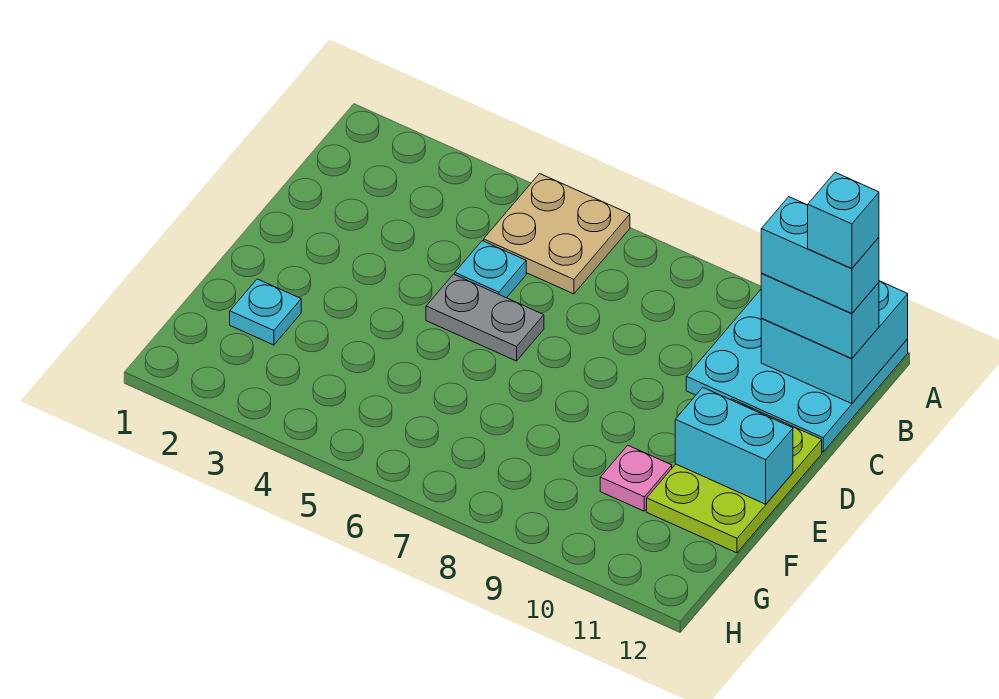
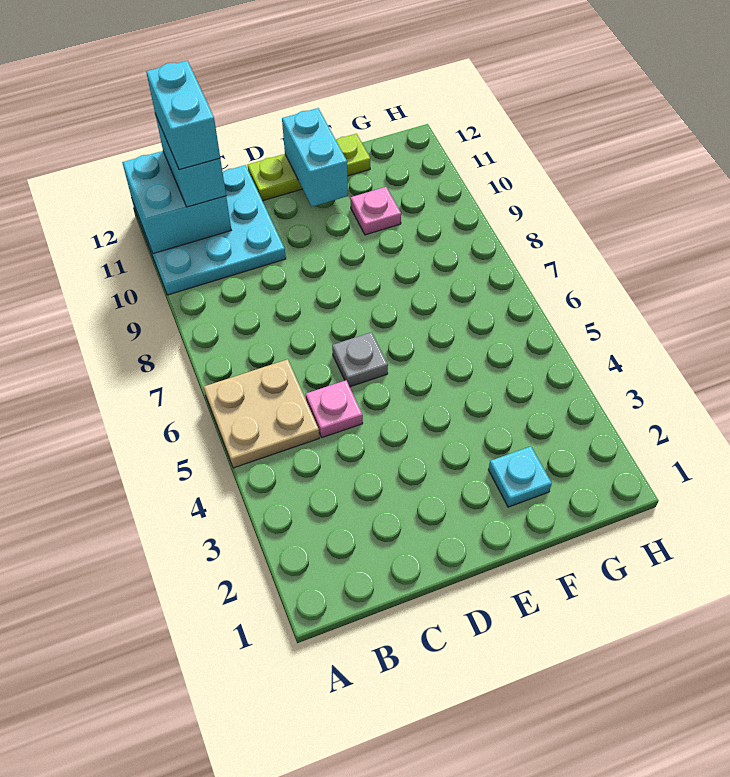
cyan 1x1 brick [808,172,879,268] -> none
cyan 1x1 plate [455,241,526,298] -> pink 1x1 plate [306,380,363,438]
grey 1x2 plate [426,274,544,361] -> grey 1x1 plate [332,332,388,387]
lime 2x3 plate [647,399,822,553] -> lime 1x3 plate [248,134,370,201]

